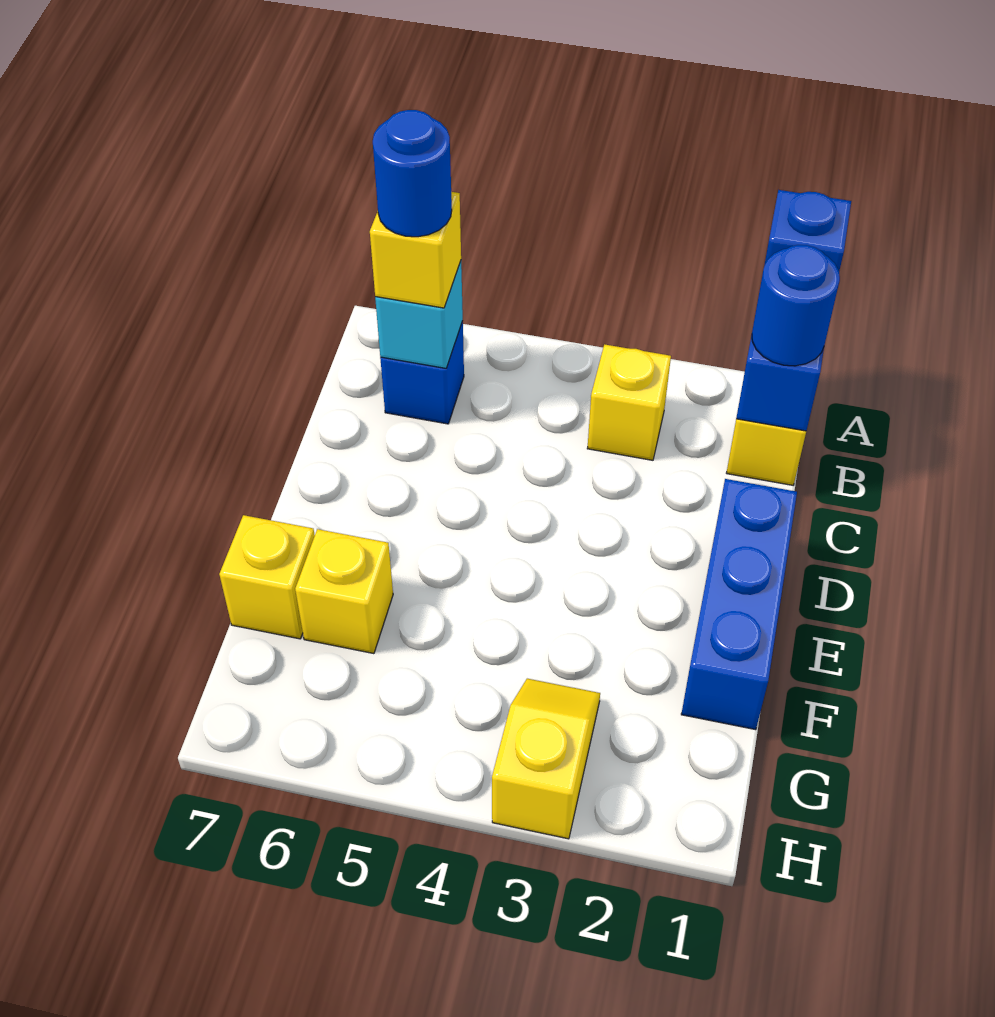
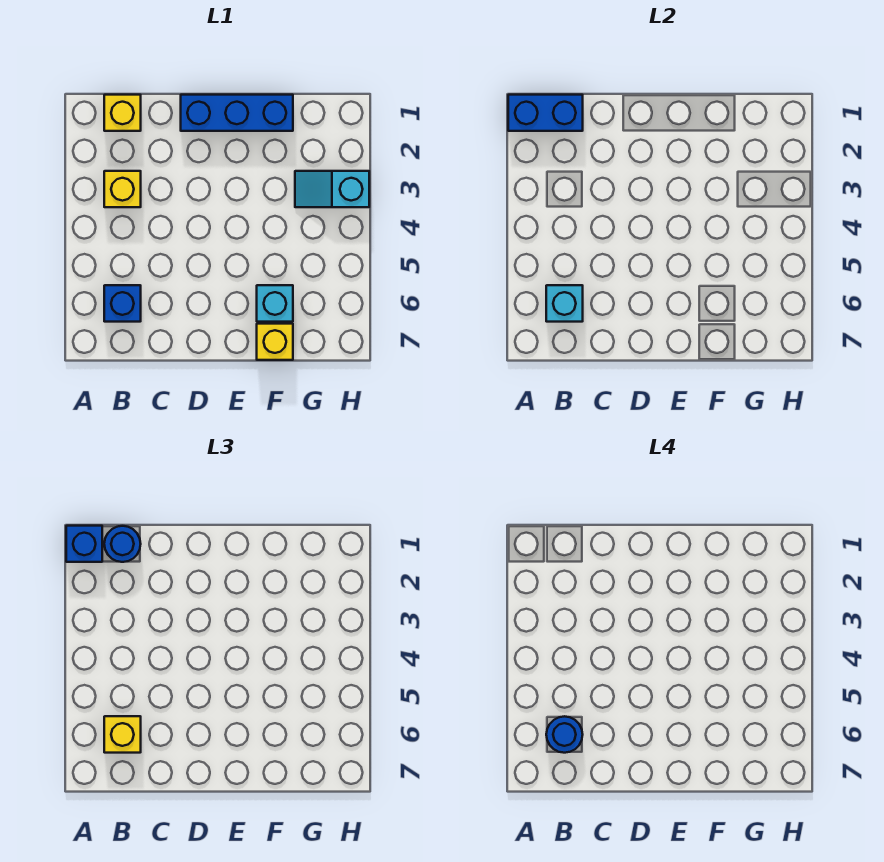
yellow 1x1 brick [295,529,393,654] -> cyan 1x1 brick [257,285,293,322]
yellow 1x2 slope [492,679,600,839] -> cyan 1x2 slope [295,171,369,207]

